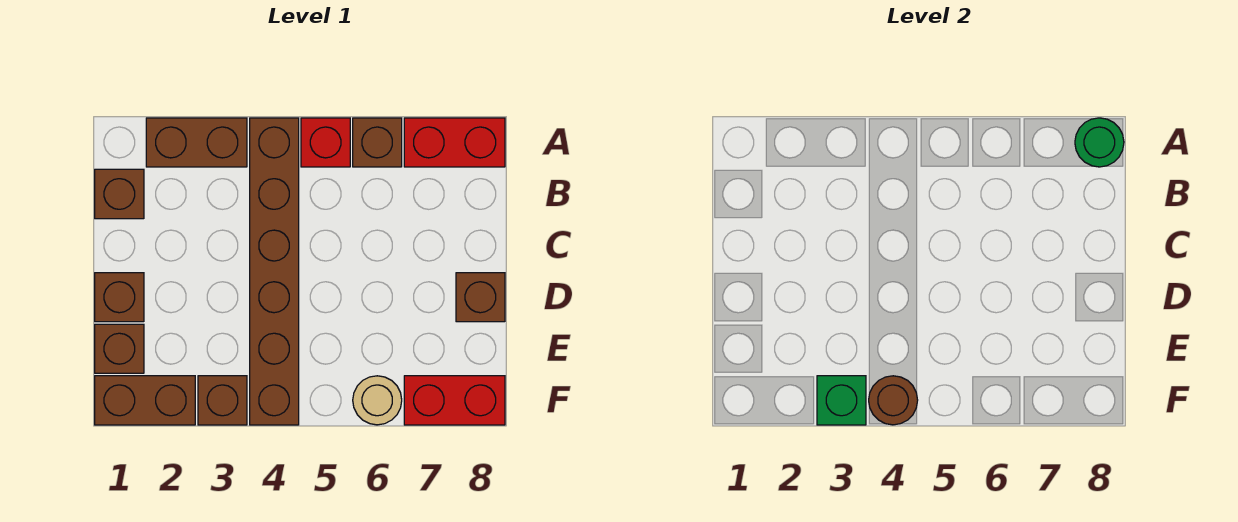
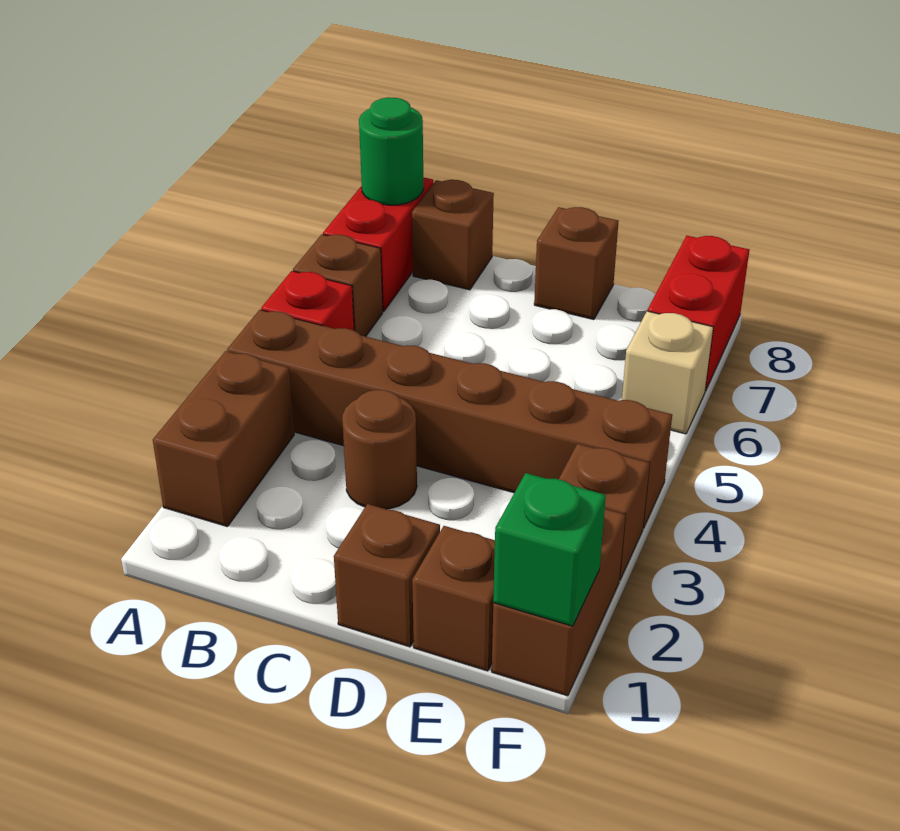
brown 1x1 brick [95,169,144,219] -> brown 1x1 brick moved to [412,180,494,290]
green 1x1 brick [817,376,866,425] -> green 1x1 brick moved to [493,473,606,626]
brown 1x1 round brick [869,376,918,425] -> brown 1x1 round brick moved to [342,390,417,509]
tan 1x1 round brick [353,376,402,425] -> tan 1x1 brick [622,311,713,434]

